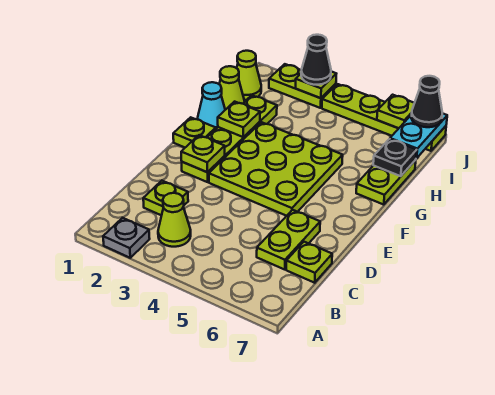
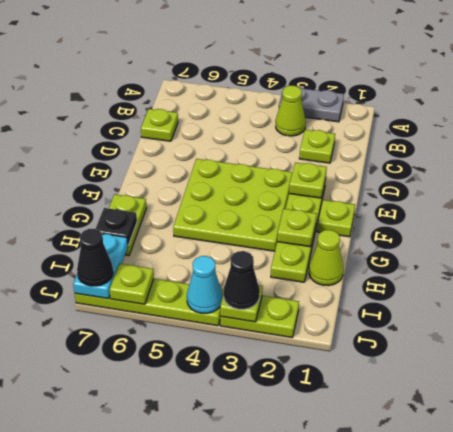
grey 1x1 plate [103,218,150,258] -> grey 1x2 plate [279,86,344,122]
lime 1x2 plate [257,210,320,270] -> none
cyan 1x1 cone [197,82,225,129] -> cyan 1x1 cone moved to [187,256,222,313]
lime 1x1 cone [237,51,261,100] -> none

